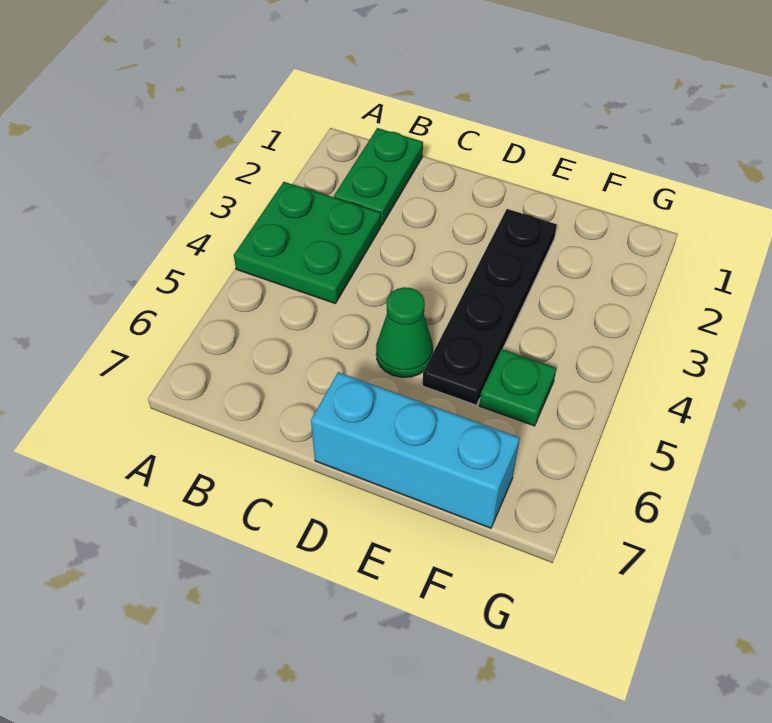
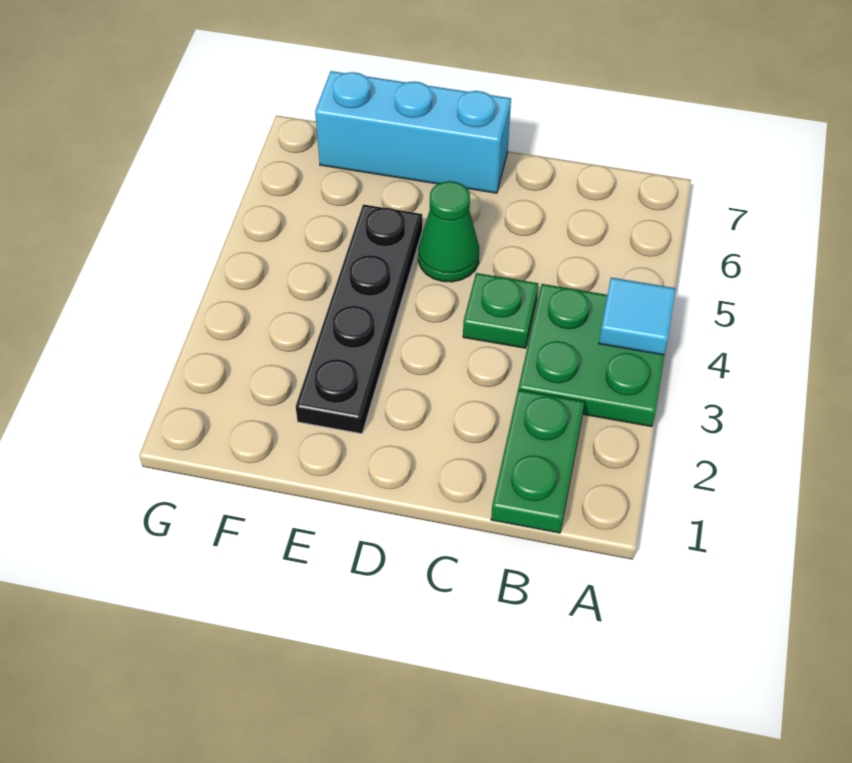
none -> cyan 1x1 tile [599,278,676,355]
green 1x1 plate [479,349,556,426] -> green 1x1 plate moved to [463,273,538,348]

